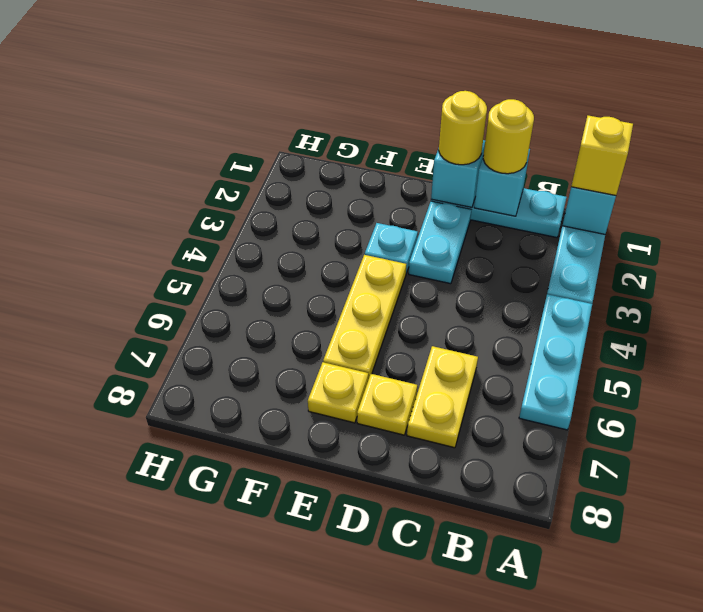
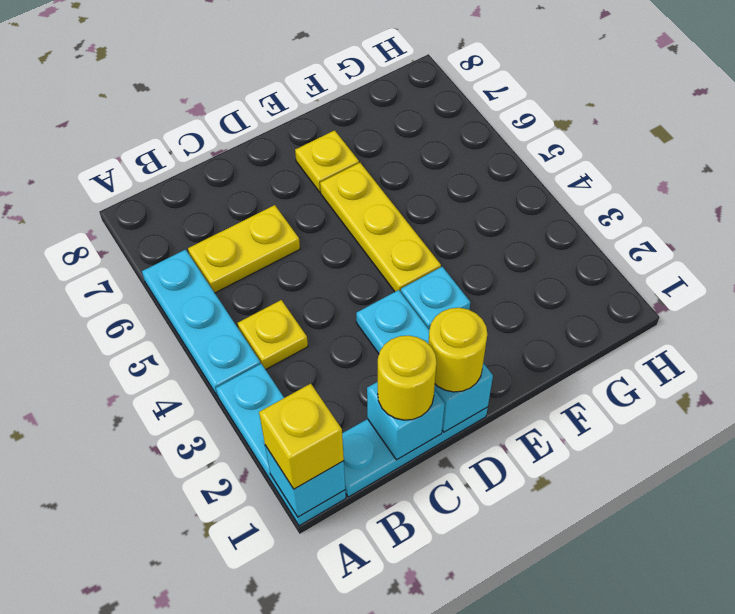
yellow 1x2 plate [407,346,478,448] -> yellow 1x2 plate turned to [188,205,300,293]
yellow 1x1 plate [357,374,417,435] -> yellow 1x1 plate moved to [238,300,308,370]

